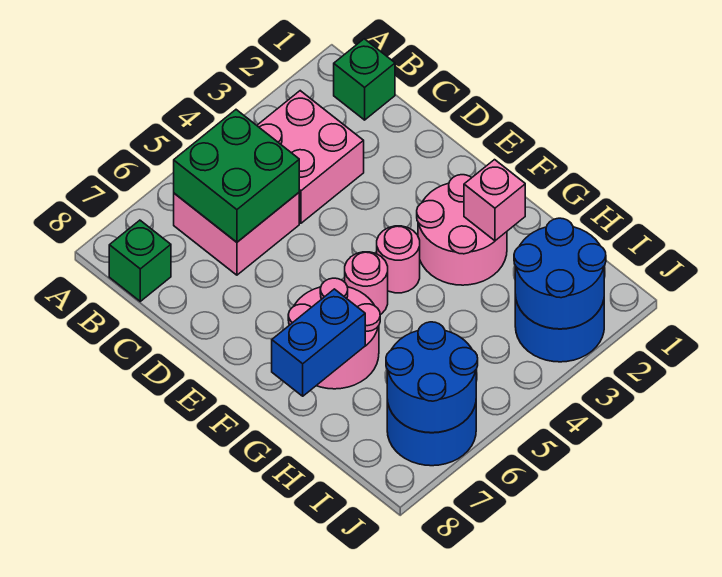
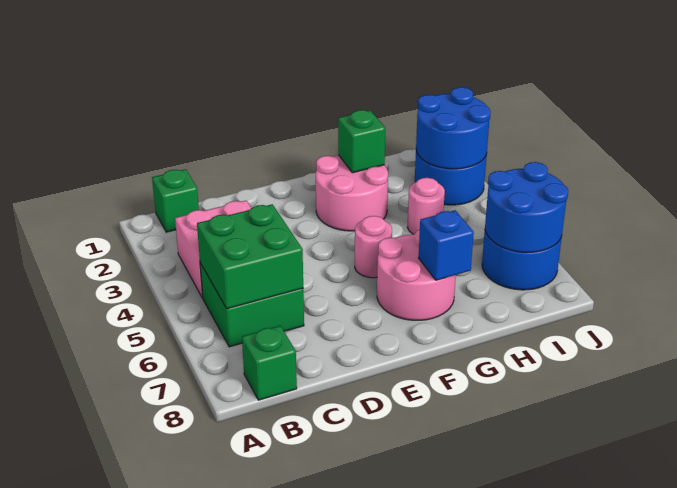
pink 2x2 brick [174,193,299,275] -> green 2x2 brick [200,263,304,347]
pink 1x1 round brick [377,226,420,293] -> pink 1x1 round brick moved to [408,178,445,234]
pink 1x1 brick [464,160,525,241] -> green 1x1 brick [338,110,385,173]
blue 1x2 brick [272,289,365,396] -> blue 1x1 brick [419,210,474,280]

